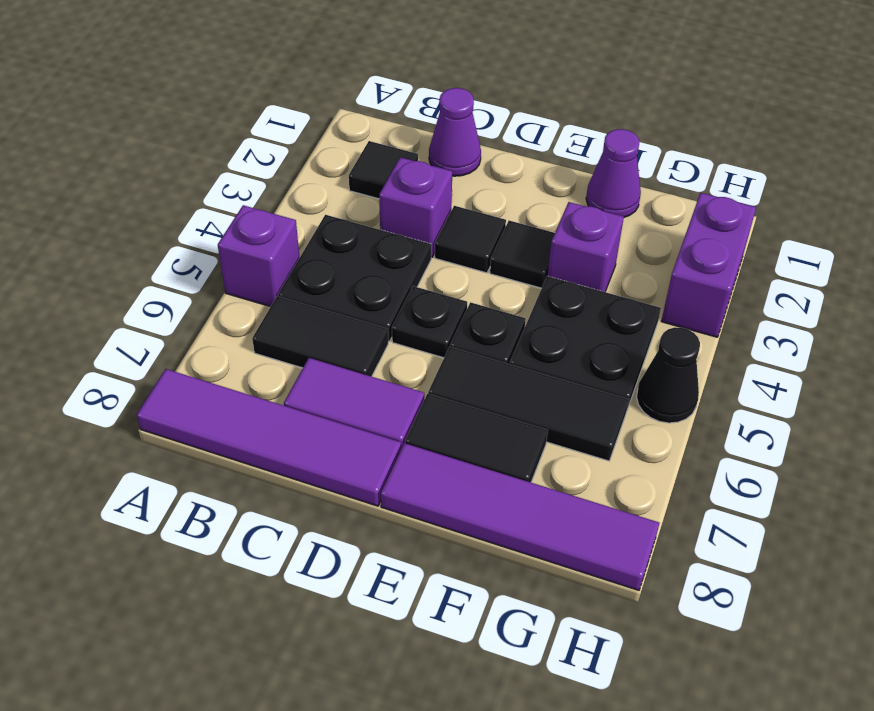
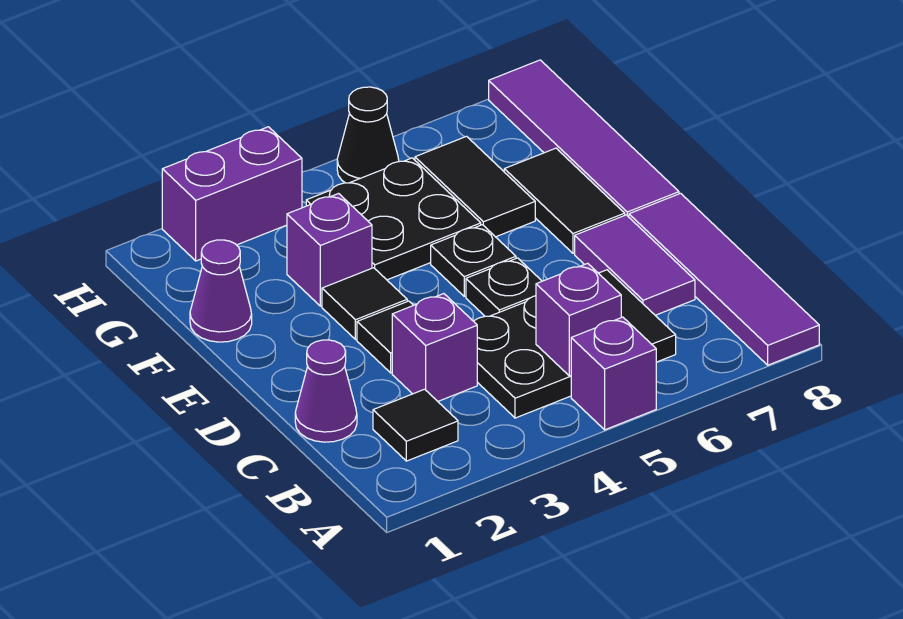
none -> purple 1x1 brick [536,263,621,376]
black 1x3 tile [428,347,629,461] -> black 1x2 tile [415,136,535,237]

